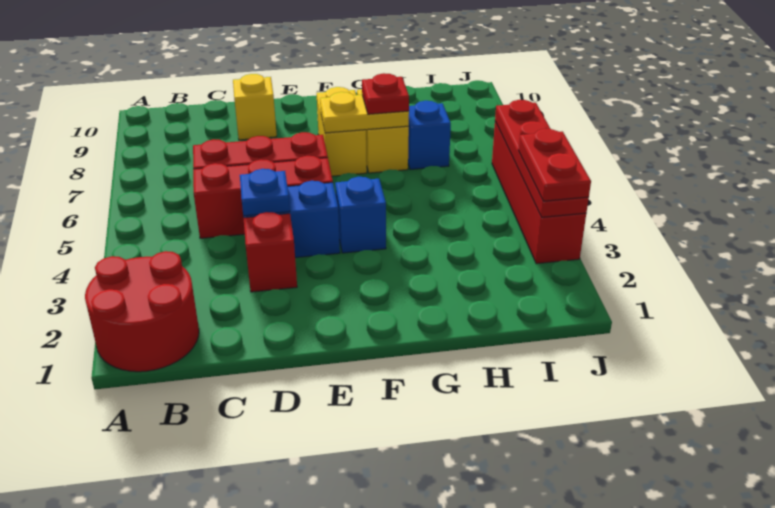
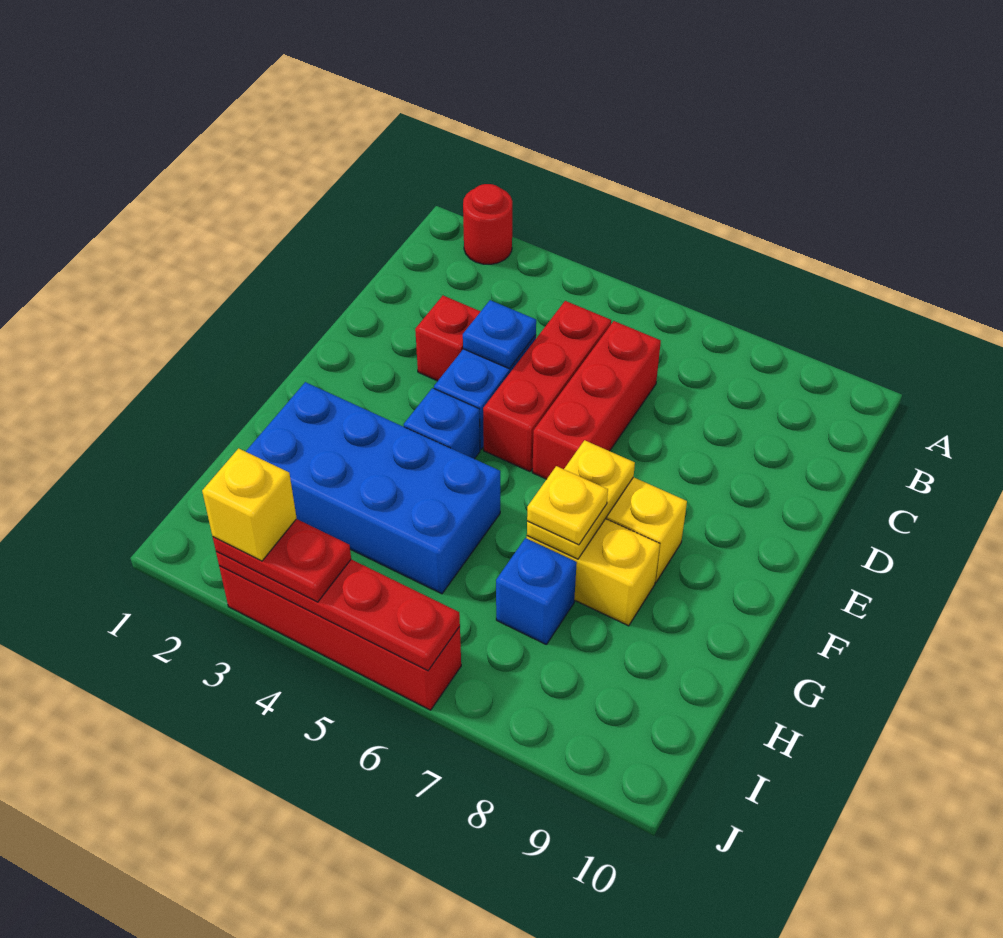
red 2x2 round brick [85,251,199,372] -> red 1x1 round brick [463,184,512,264]
yellow 1x1 brick [233,74,277,140] -> yellow 1x1 brick moved to [202,448,297,561]
none -> blue 2x4 brick [246,382,500,594]
red 1x1 plate [362,73,409,114] -> yellow 1x1 plate [527,466,608,545]

